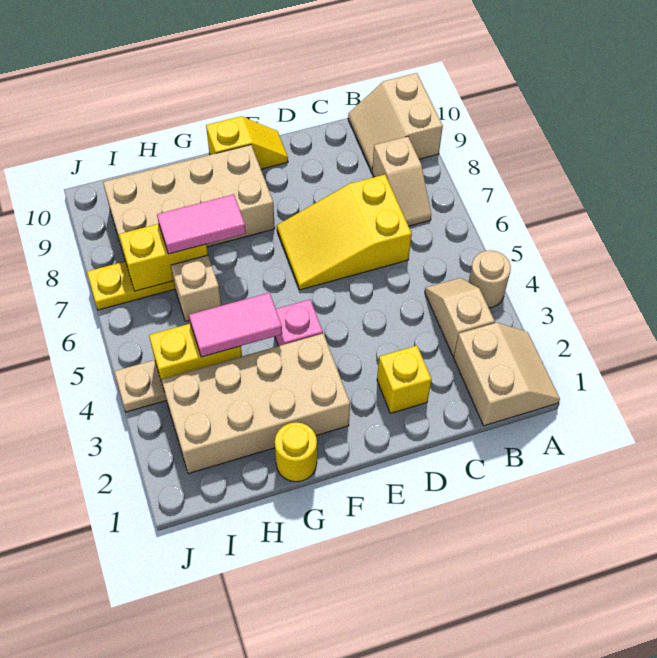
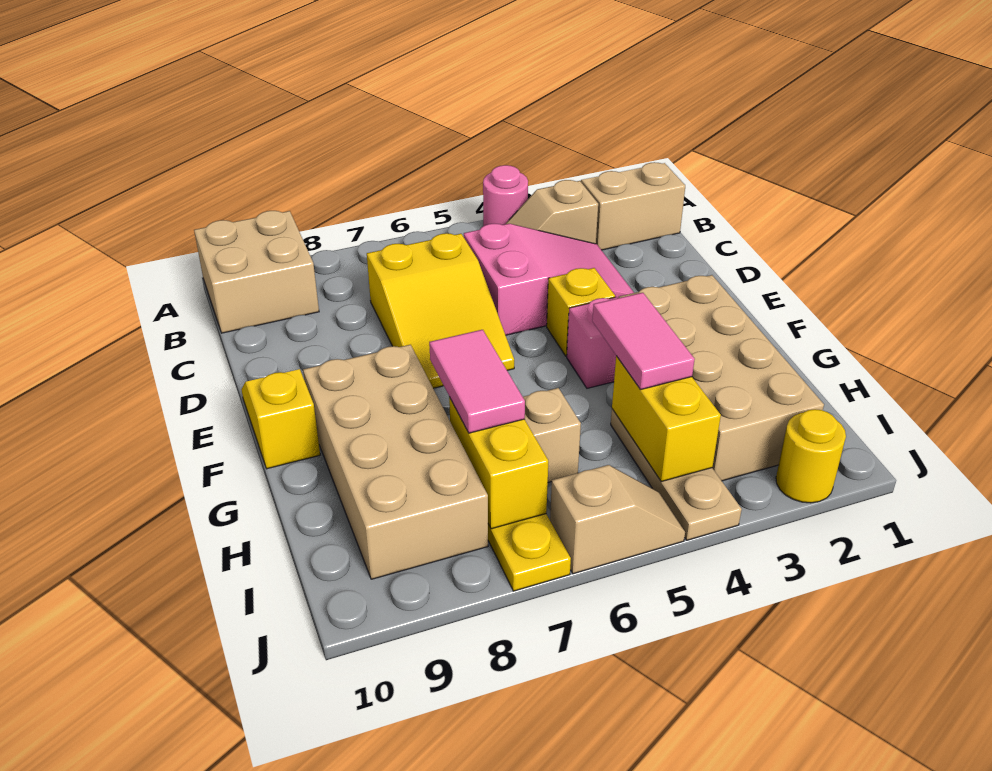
tan 1x1 round brick [469,250,511,308] -> pink 1x1 round brick [483,165,528,226]
tan 2x2 slope [348,73,443,171] -> tan 2x2 brick [194,211,319,333]
tan 1x2 slope [372,136,431,226] -> tan 1x2 slope moved to [550,465,685,574]
none -> pink 2x3 slope [464,224,634,335]
yellow 1x1 brick [377,346,432,413] -> yellow 1x1 brick moved to [547,268,615,356]
yellow 1x1 round brick [275,422,317,482] -> yellow 1x1 round brick moved to [776,409,846,503]

